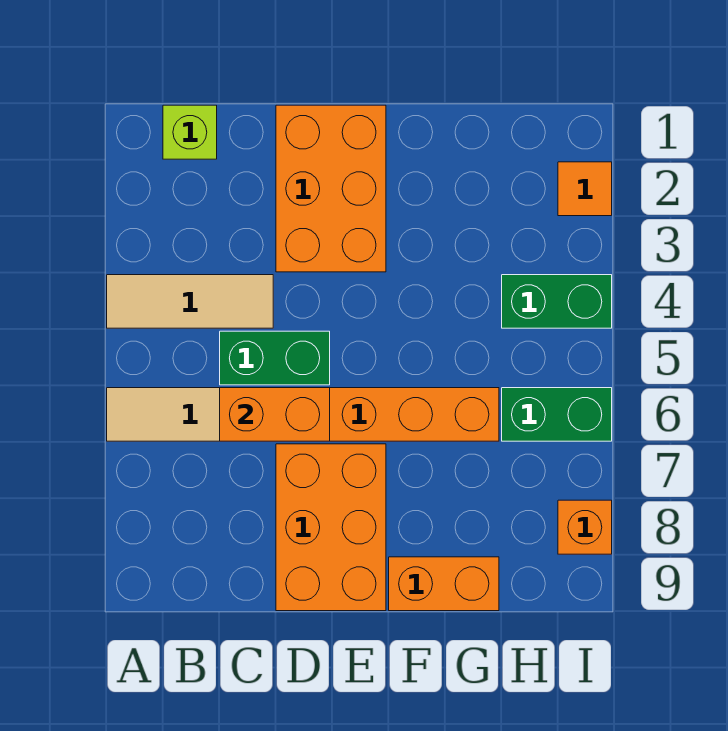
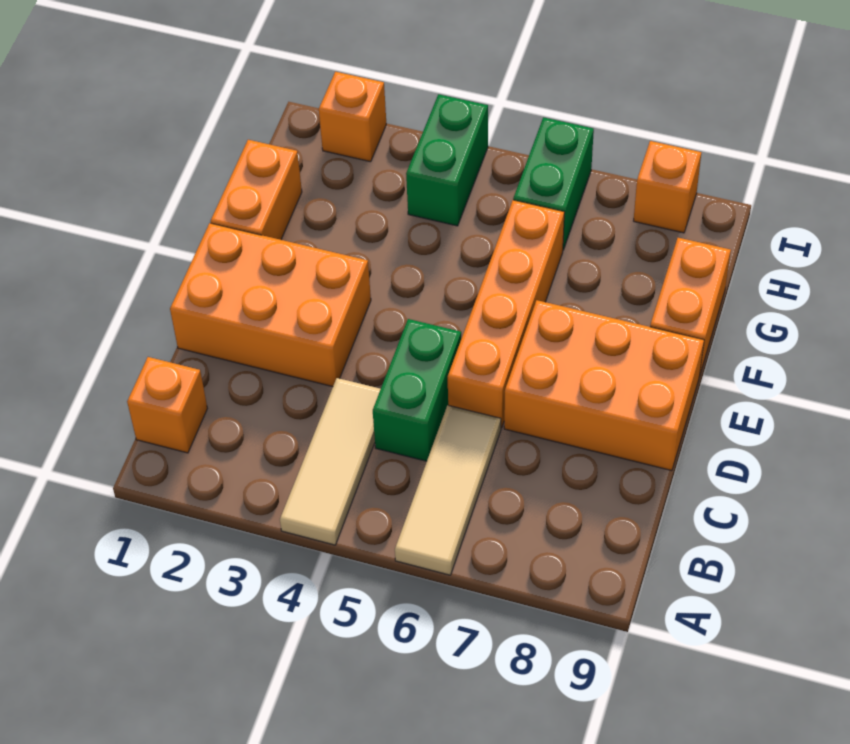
lime 1x1 brick [163,105,217,159] -> orange 1x1 brick [127,357,207,453]
orange 1x2 brick [220,388,330,441] -> orange 1x2 brick moved to [211,140,302,240]
orange 1x1 tile [558,162,612,216] -> orange 1x1 brick [319,72,386,162]

